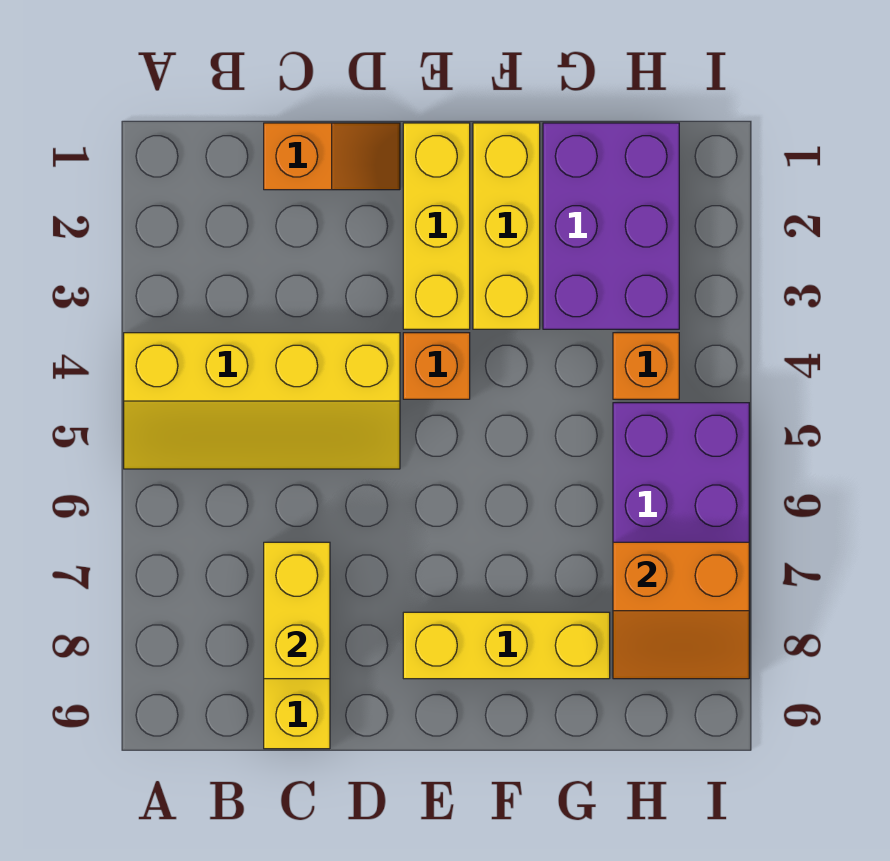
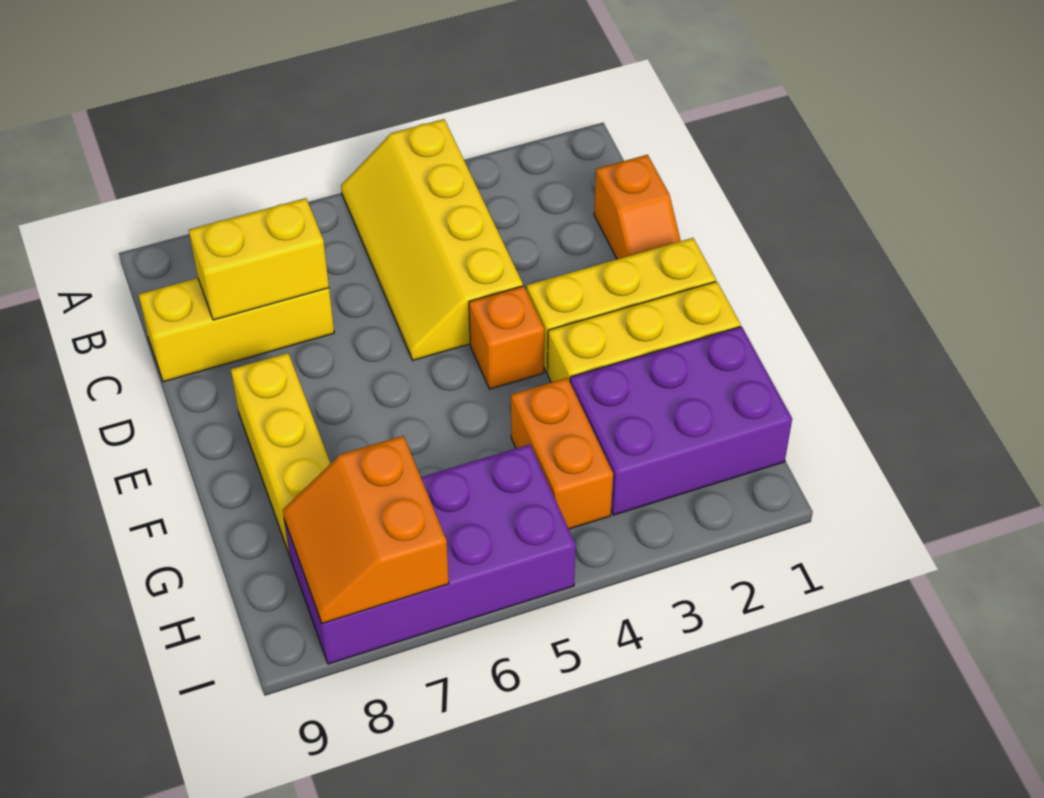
orange 1x1 brick [613,333,679,399] -> orange 1x2 brick [511,378,613,529]

